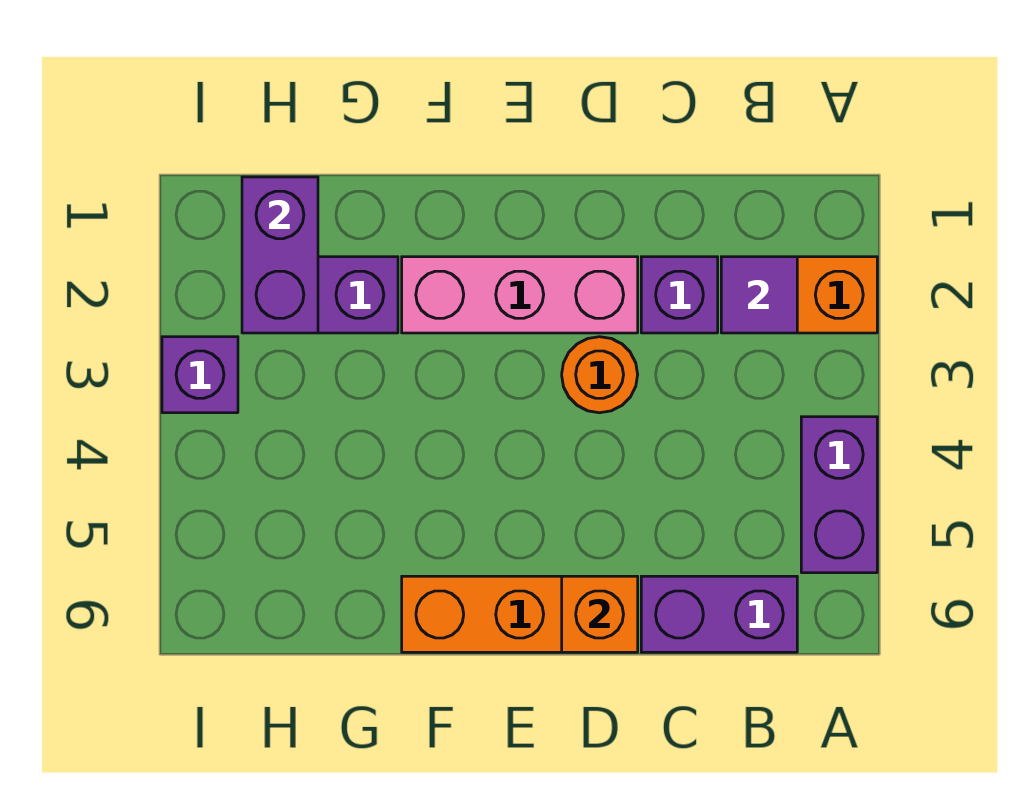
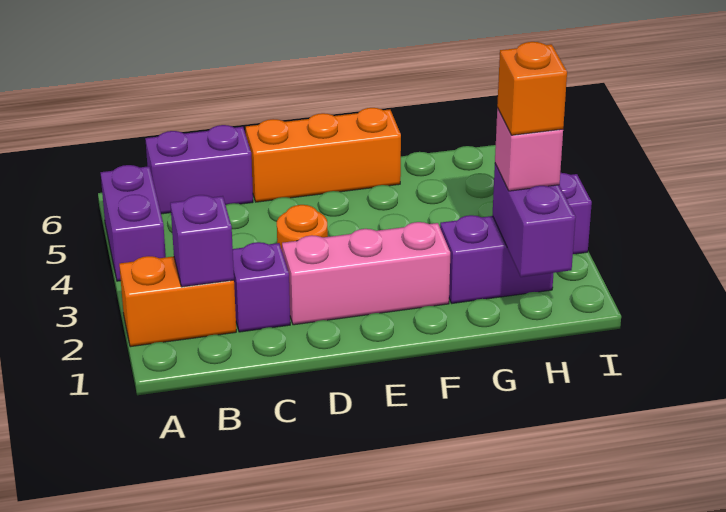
purple 1x1 tile [721,257,797,333] -> purple 1x1 brick [170,195,234,287]
orange 1x1 brick [562,576,638,652] -> orange 1x1 brick moved to [497,42,567,135]
none -> pink 1x1 brick [495,108,563,191]

